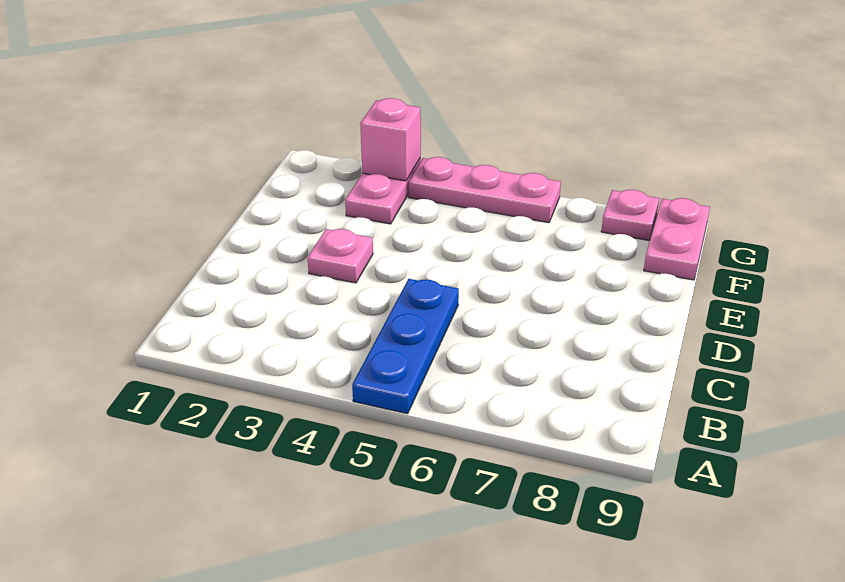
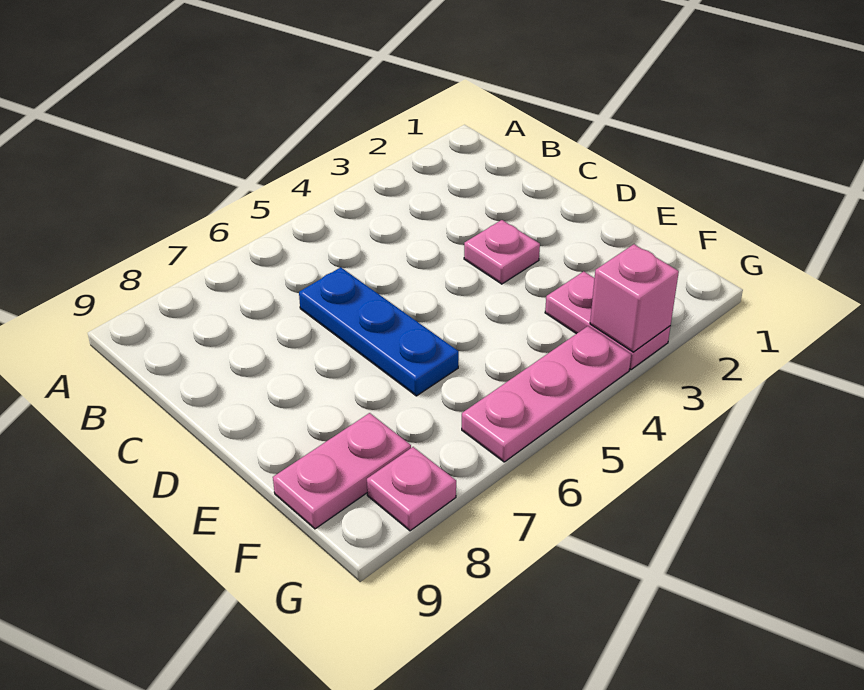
blue 1x3 plate [352,279,459,414] -> blue 1x3 plate moved to [299,267,459,396]
pink 1x2 plate [644,198,710,280] -> pink 1x2 plate turned to [273,413,411,529]

